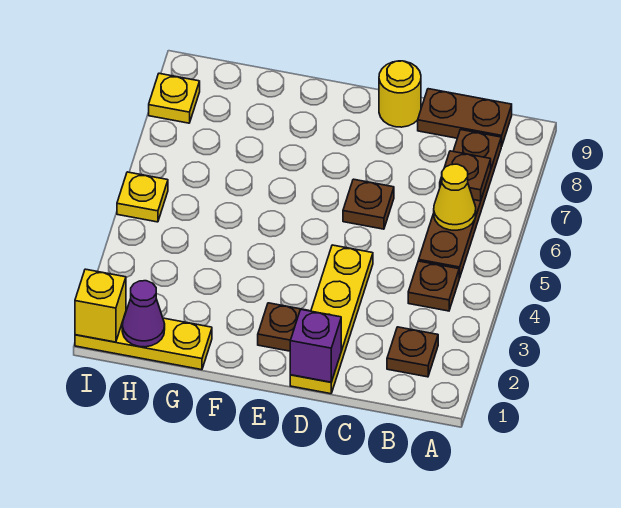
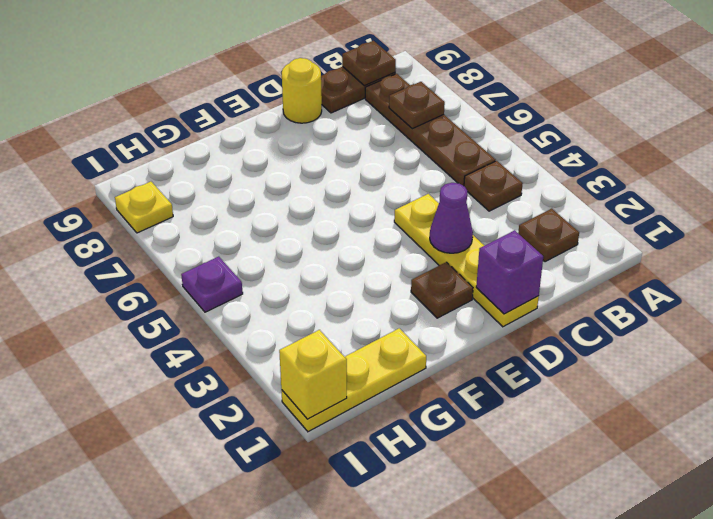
yellow 1x1 cone [434,164,476,230] -> none
brown 1x1 plate [343,179,394,229] -> brown 1x1 plate moved to [342,41,396,86]
purple 1x1 cone [122,281,165,347] -> purple 1x1 cone moved to [430,183,473,253]
yellow 1x1 plate [117,172,168,222] -> purple 1x1 plate [181,257,243,312]

